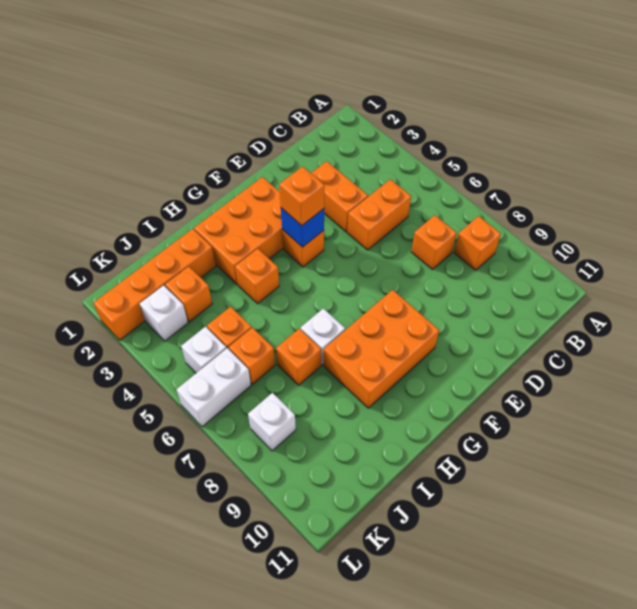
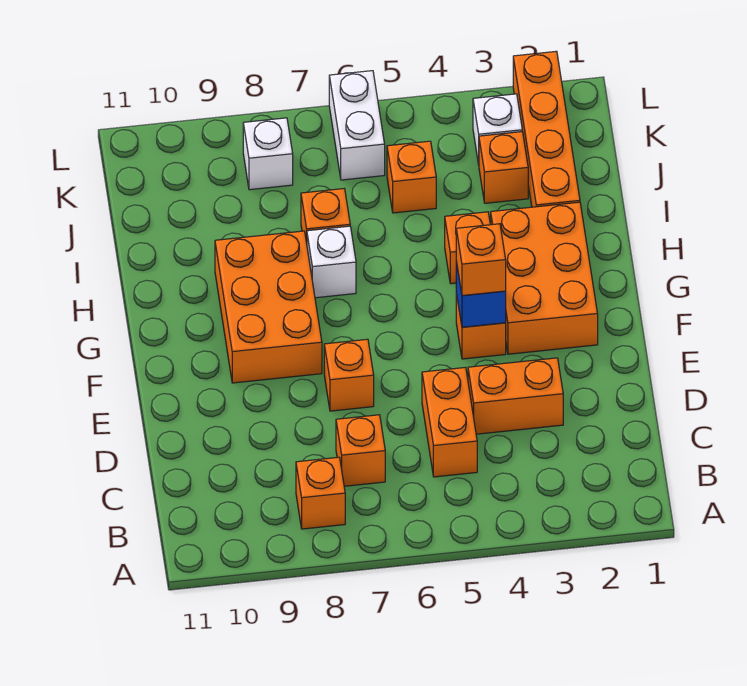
orange 1x1 brick [229,328,275,384] -> orange 1x1 brick moved to [324,339,374,411]
white 1x1 brick [181,327,226,373] -> none

